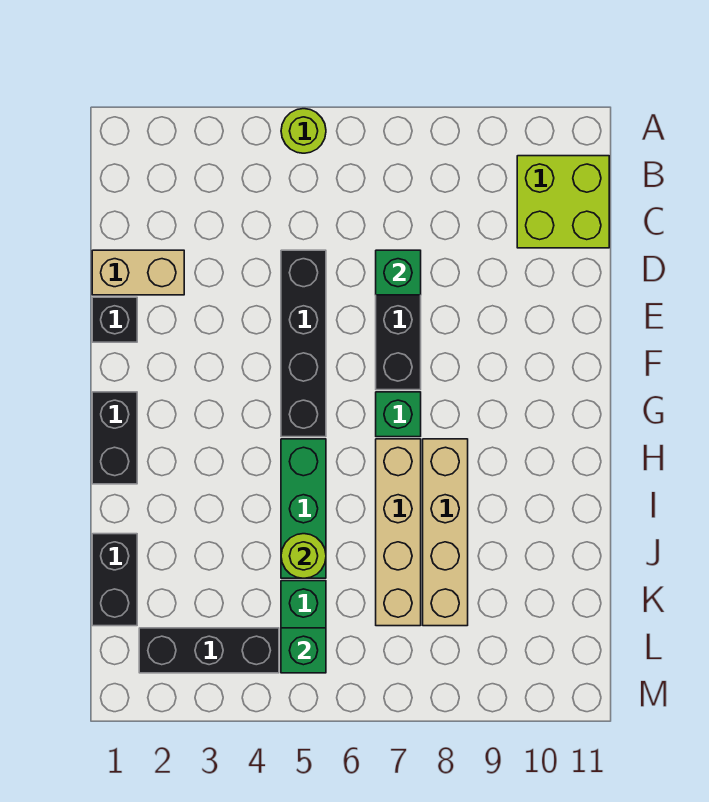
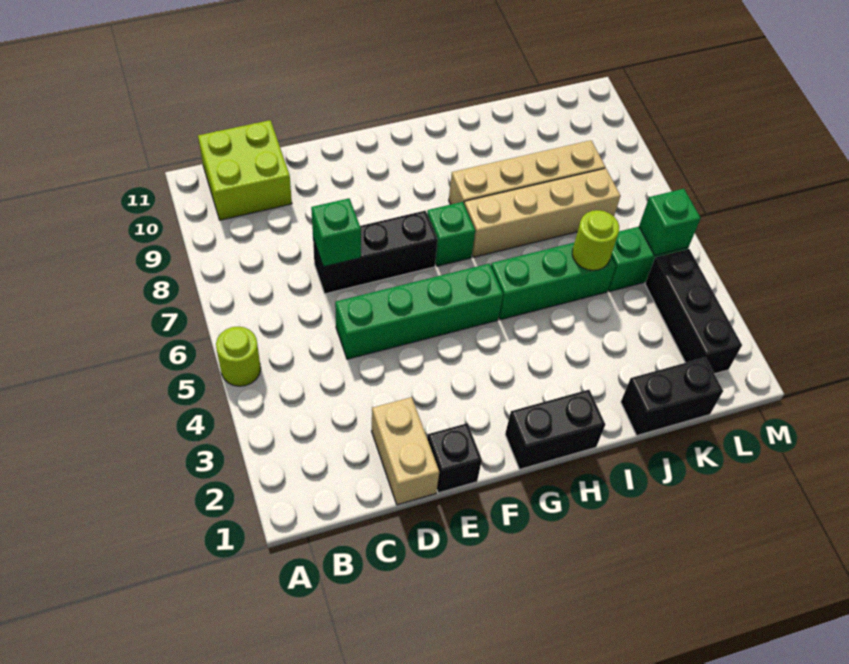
black 1x4 brick [281,250,326,437] -> green 1x4 brick [335,264,503,359]

